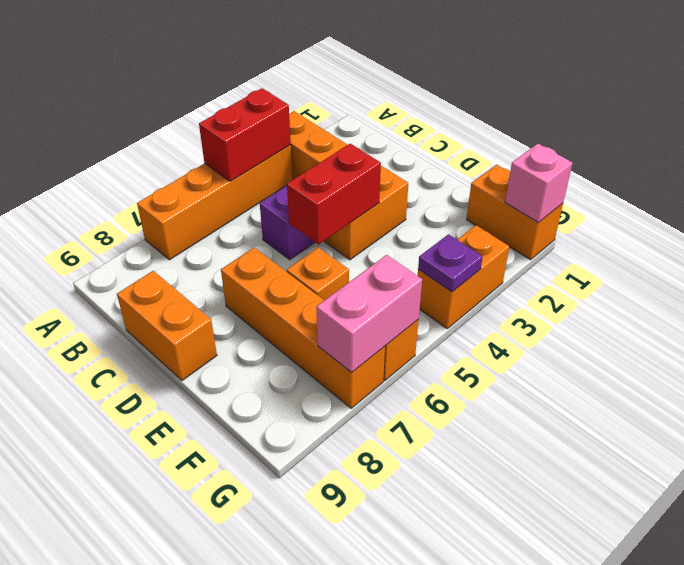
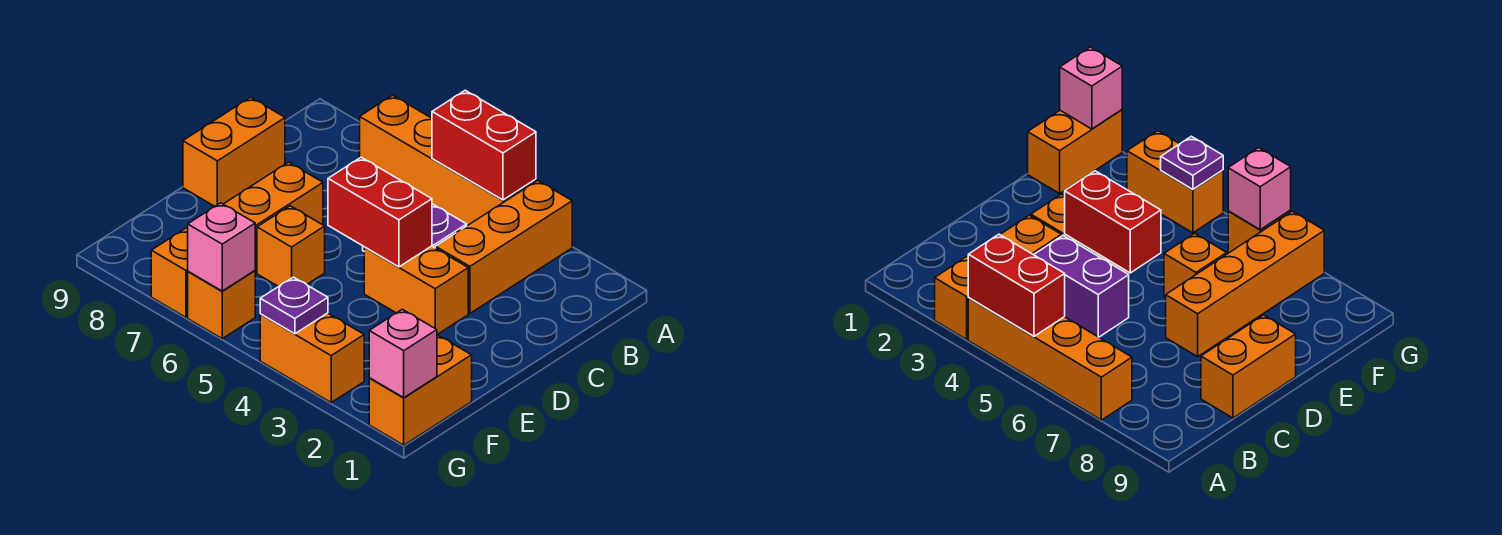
pink 1x2 brick [317,255,422,373] -> pink 1x1 brick [188,203,255,291]

